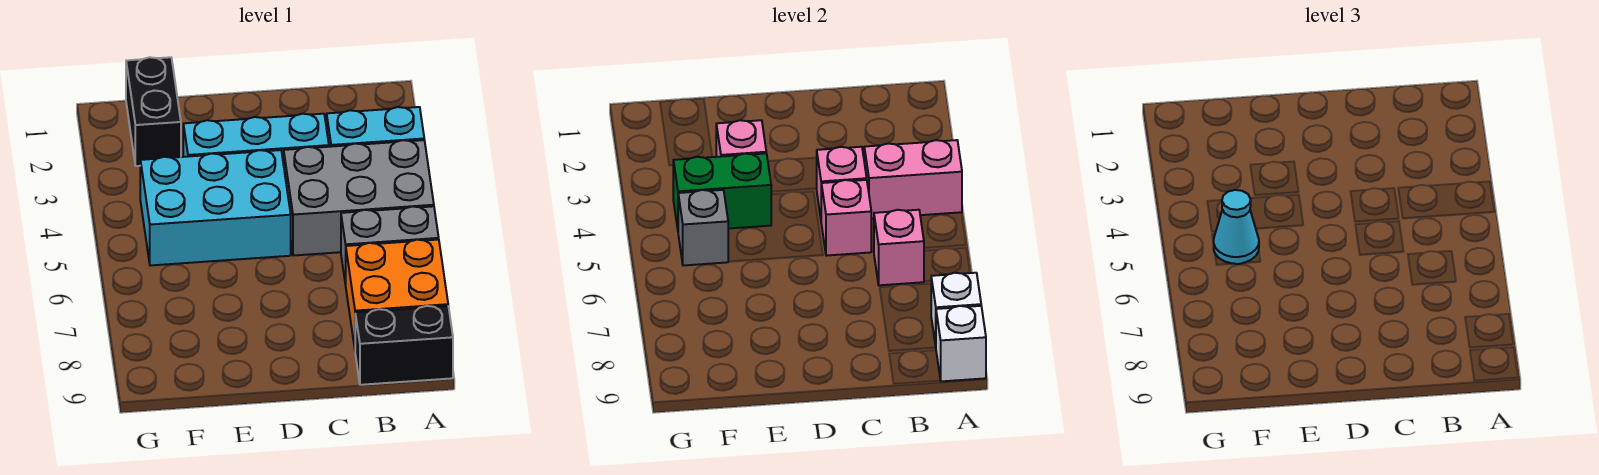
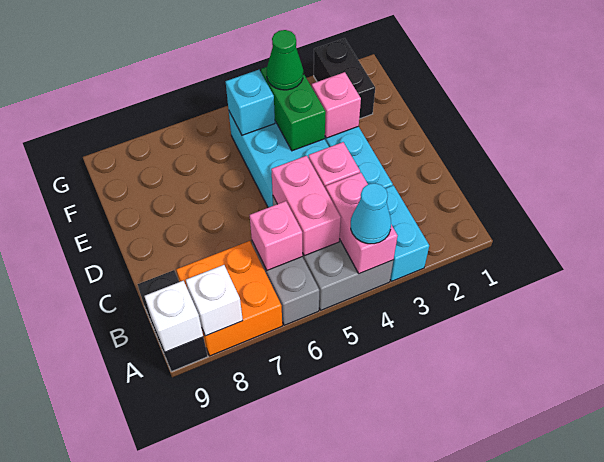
pink 1x1 brick [821,180,871,256] -> pink 1x2 brick [271,156,341,256]
black 1x2 brick [126,57,181,166] -> black 1x2 brick turned to [314,38,375,119]
none -> green 1x1 cone [267,30,303,90]
grey 1x1 brick [678,190,729,265] -> cyan 1x1 brick [225,70,275,135]
cyan 1x1 cone [1214,190,1259,264] -> cyan 1x1 cone moved to [351,183,391,244]

